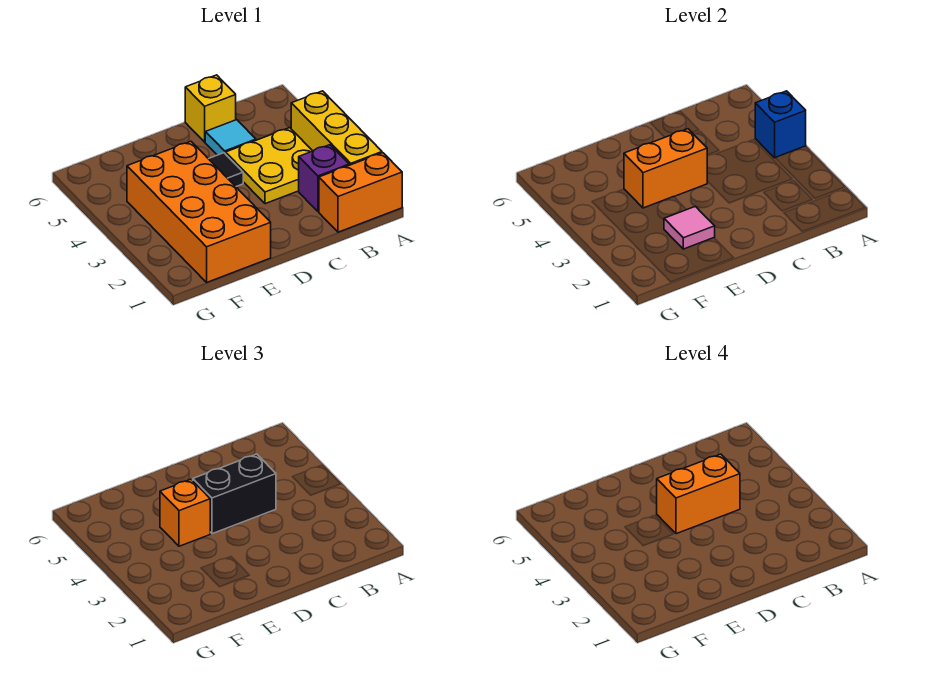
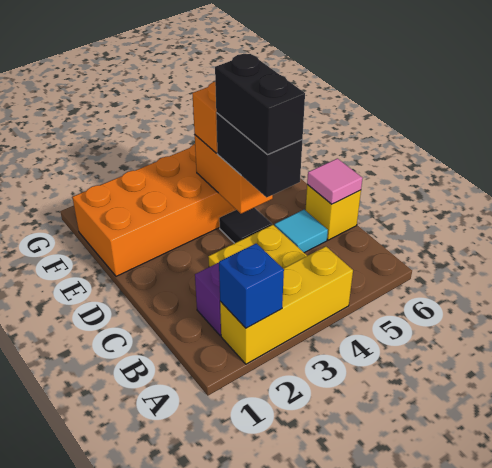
orange 1x2 brick [319,153,402,232] -> none
blue 1x1 brick [755,91,806,158] -> blue 1x1 brick moved to [219,243,284,328]
orange 1x2 brick [657,454,740,534] -> black 1x2 brick [215,54,305,154]
pink 1x1 tile [664,206,715,249] -> pink 1x1 tile moved to [307,158,363,204]

